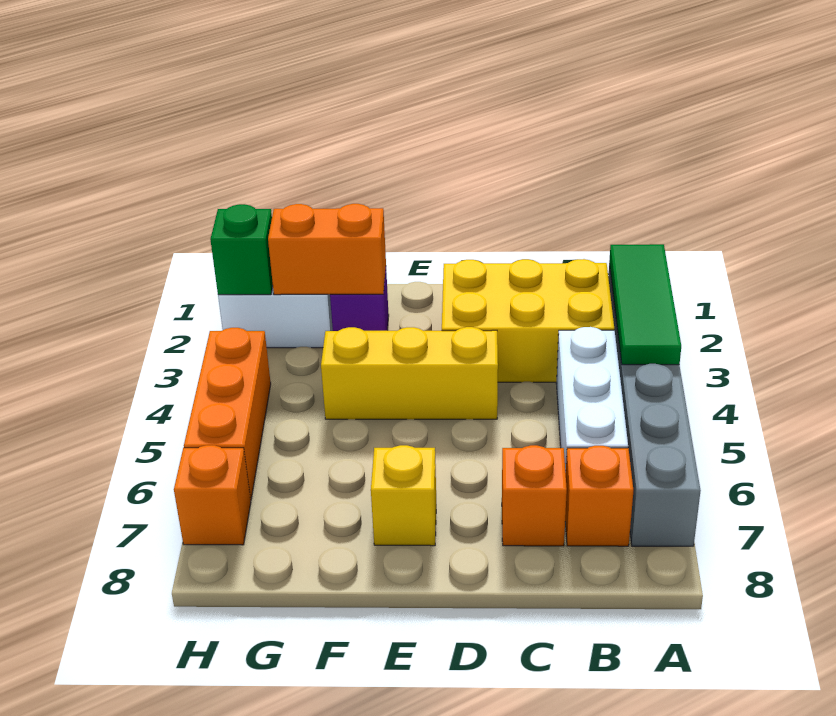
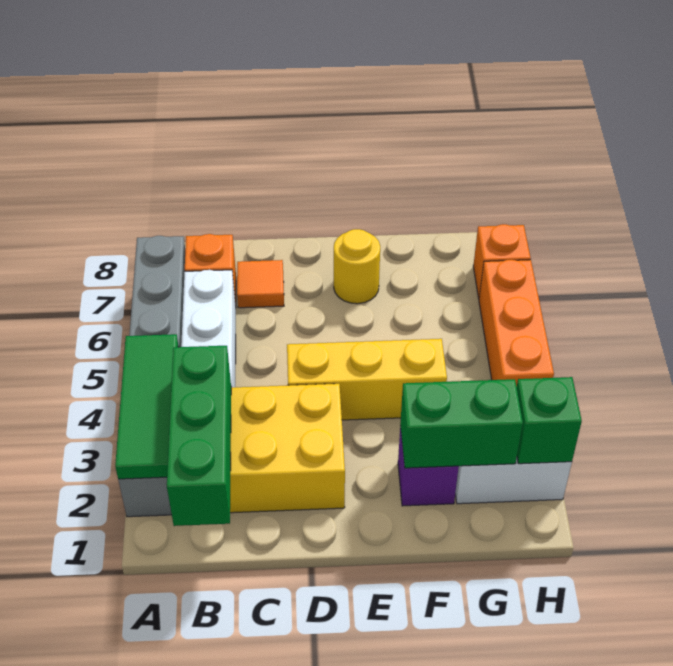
none -> green 1x3 brick [167,346,231,526]
orange 1x1 brick [502,445,567,546] -> orange 1x1 tile [237,260,284,308]
yellow 1x1 brick [371,445,436,546] -> yellow 1x1 round brick [334,229,380,304]
orange 1x2 brick [268,204,386,295] -> green 1x2 brick [400,379,523,468]

